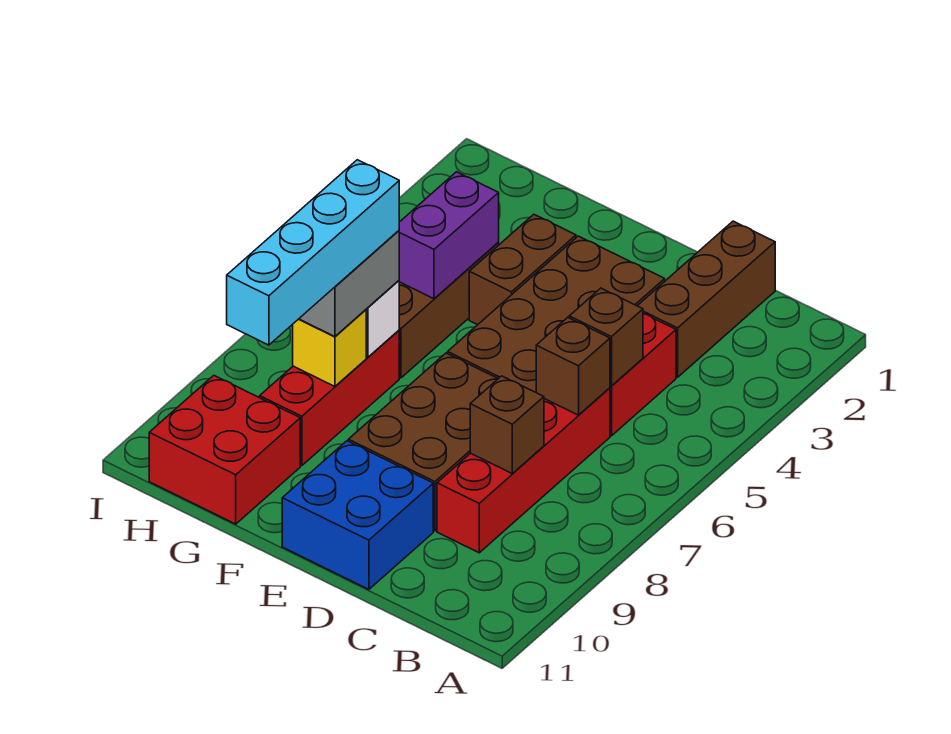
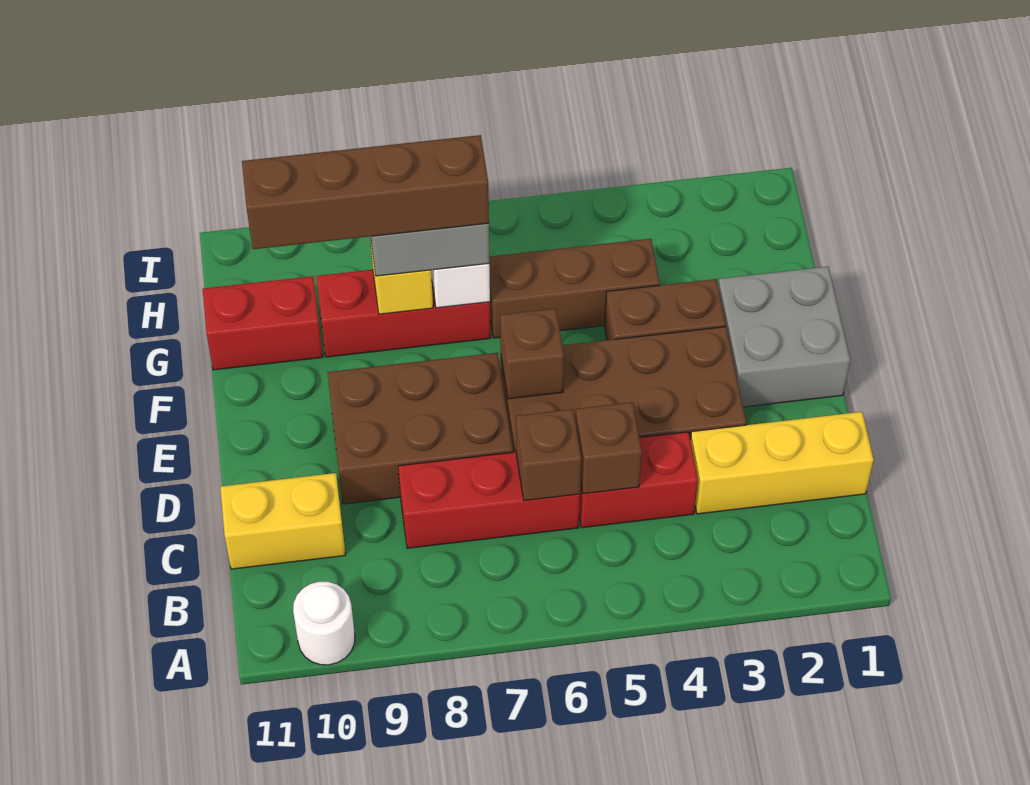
none -> white 1x1 round brick [293,582,355,665]
brown 1x3 brick [638,221,775,377] -> yellow 1x3 brick [690,412,874,514]
red 1x4 brick [437,388,610,553] -> red 1x3 brick [398,452,580,548]
brown 1x1 brick [470,376,544,473] -> brown 1x1 brick moved to [500,308,564,399]
none -> yellow 1x2 brick [220,473,346,569]
blue 2x2 brick [282,441,433,589] -> none
none -> grey 2x2 brick [718,267,850,407]
purple 1x2 brick [399,172,499,299] -> none
cyan 1x4 brick [227,160,399,345] -> brown 1x4 brick [242,135,489,249]
red 2x2 brick [149,376,300,524] -> red 1x2 brick [203,276,323,370]

